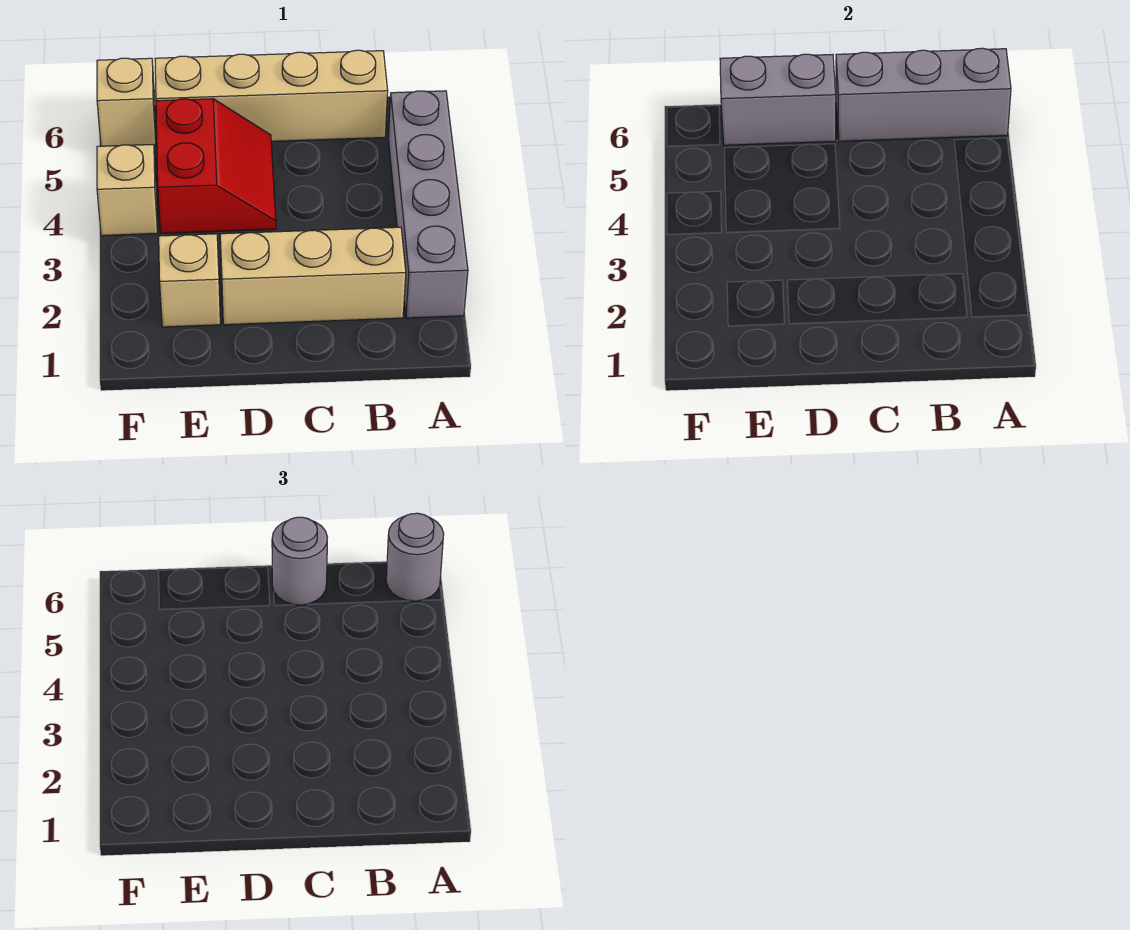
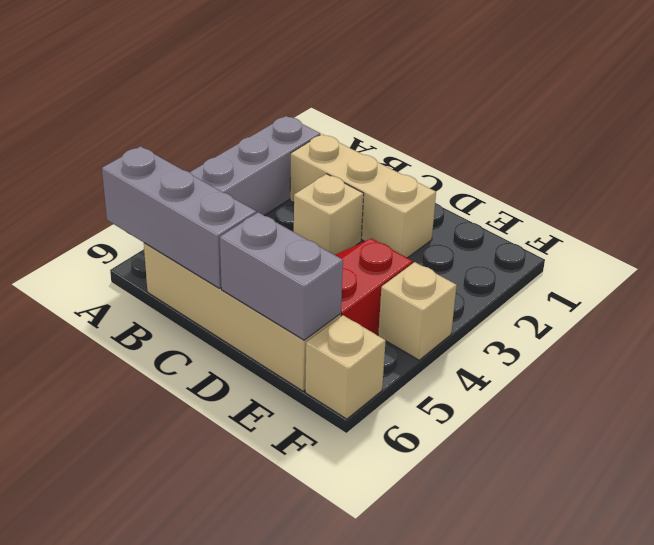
grey 1x1 round brick [386,513,444,601] -> none
grey 1x1 round brick [272,517,328,605] -> none
tan 1x1 brick [159,234,220,327] -> tan 1x1 brick moved to [294,174,364,255]

